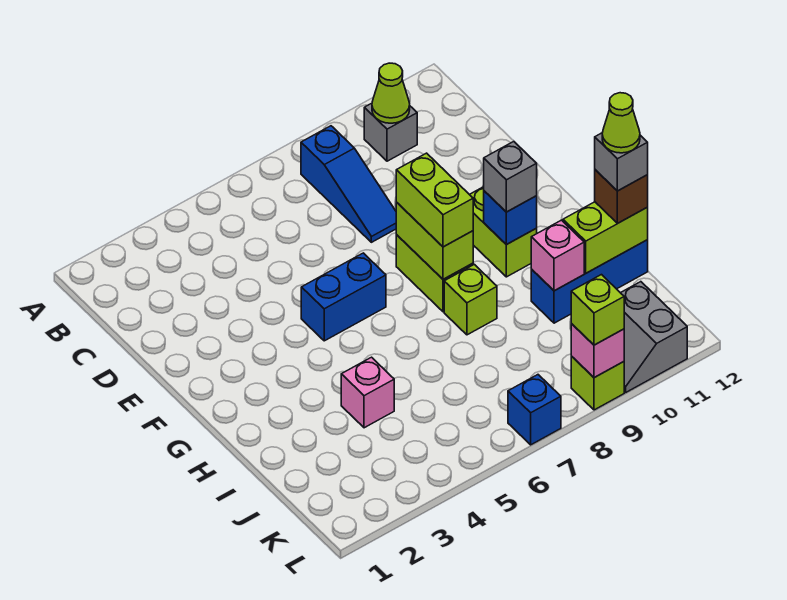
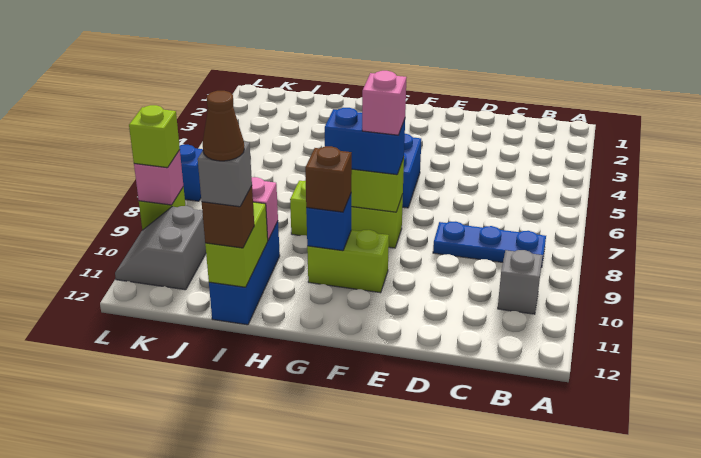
blue 1x3 slope [301,126,396,242] -> blue 1x3 plate [433,222,546,268]
lime 1x1 cone [372,63,410,123] -> none
lime 1x2 brick [396,153,473,247] -> blue 1x2 brick [325,108,405,175]
grey 1x1 brick [484,142,537,212] -> brown 1x1 brick [305,146,352,212]
pink 1x1 brick [341,357,394,428] -> pink 1x1 brick moved to [362,71,407,135]
lime 1x1 cone [602,93,640,153] -> brown 1x1 cone [203,91,244,161]
grey 2x2 slope [621,282,687,392] -> grey 2x2 slope turned to [115,206,206,290]

